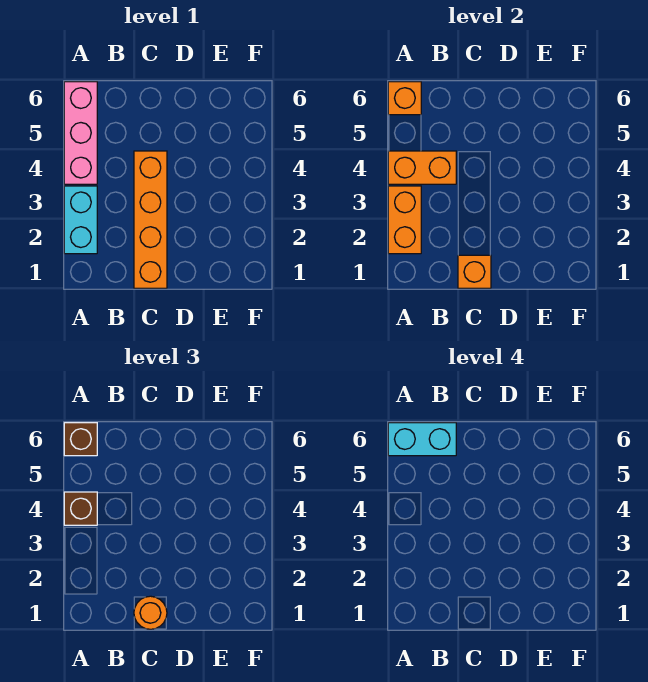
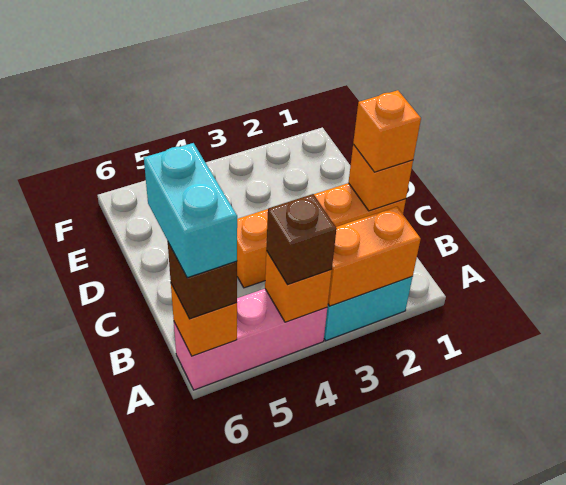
orange 1x2 brick [388,151,456,184] -> orange 1x1 brick [265,251,332,322]
orange 1x1 round brick [134,596,167,629] -> orange 1x1 brick [353,90,421,172]

